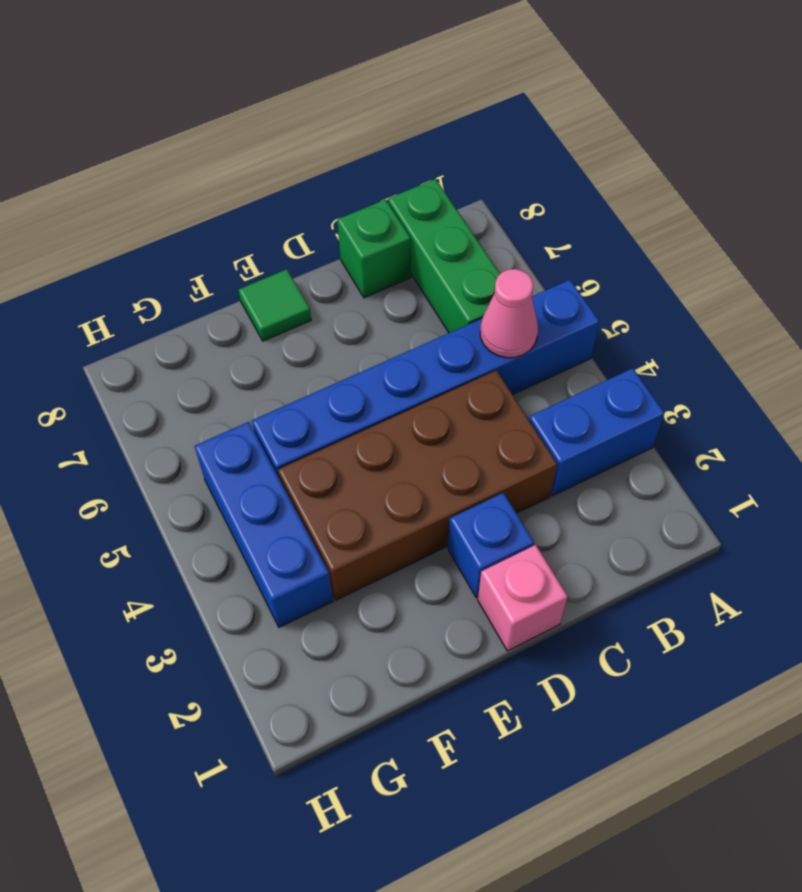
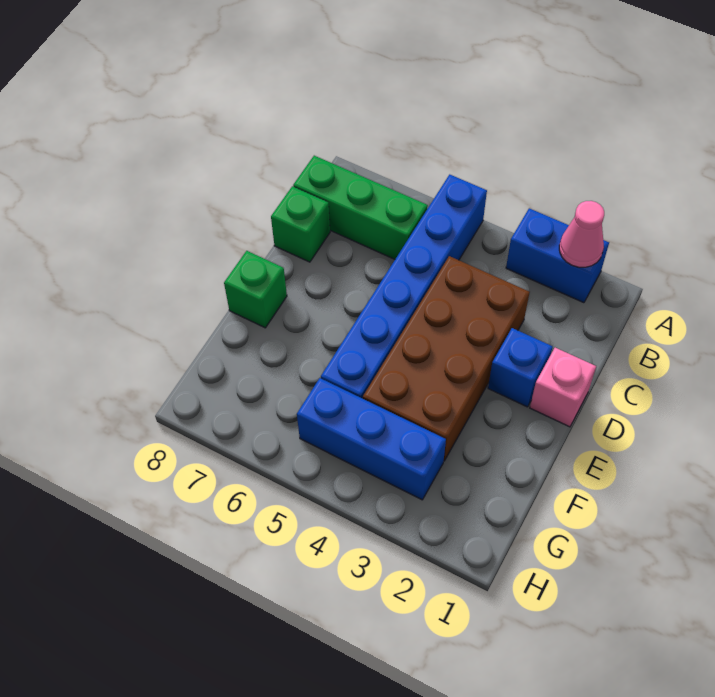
blue 1x2 brick [529,368,664,495] -> blue 1x2 brick turned to [506,208,609,303]
pink 1x1 cone [480,269,538,358] -> pink 1x1 cone moved to [559,201,604,267]
green 1x1 tile [239,269,311,341] -> green 1x1 brick [224,251,287,328]

